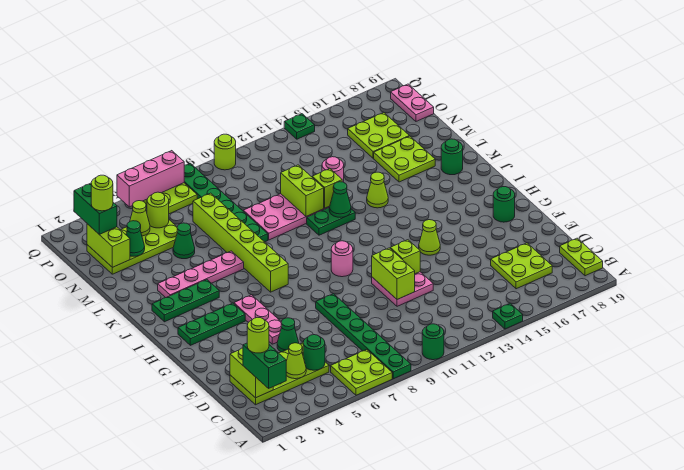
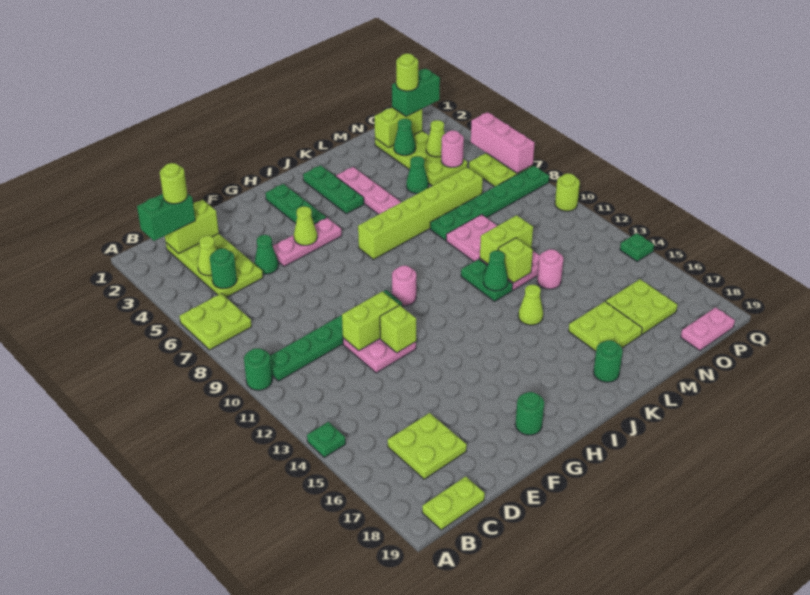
green 1x6 plate [316,294,411,379] -> green 1x6 plate moved to [270,290,402,381]
lime 1x1 cone [419,220,440,255] -> lime 1x1 cone moved to [294,206,317,245]
lime 1x1 round brick [147,192,169,228] -> pink 1x1 round brick [441,130,464,167]

